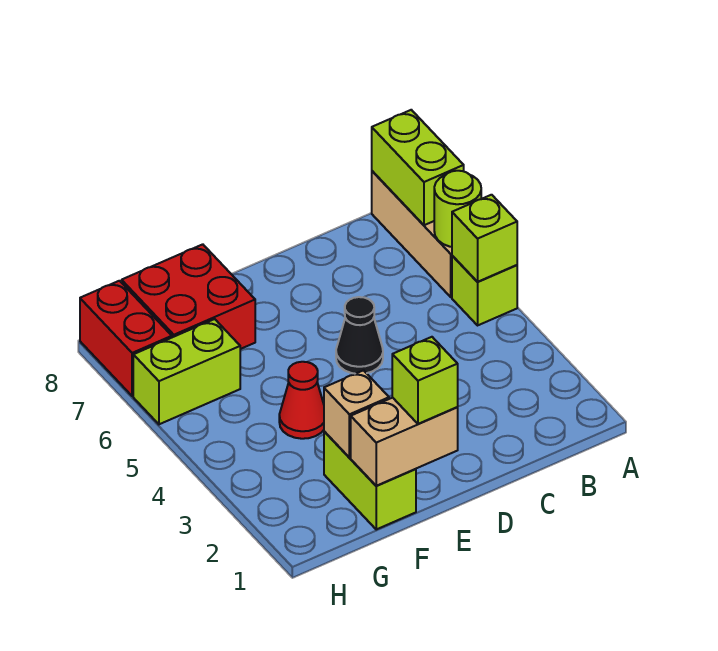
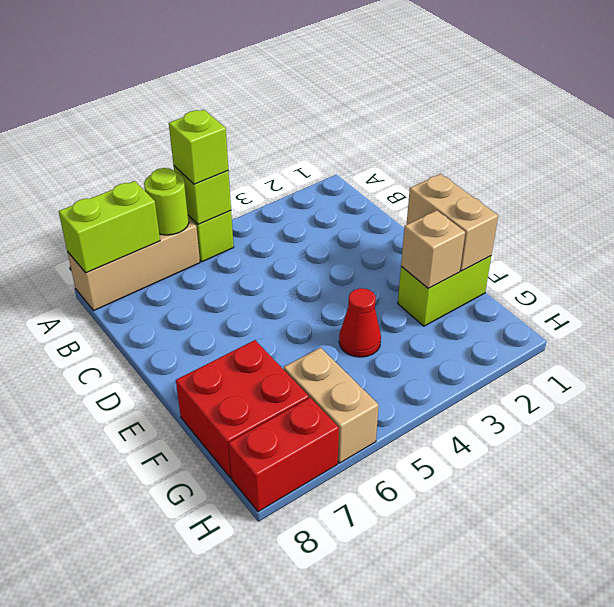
black 1x1 cone [336,297,383,374] -> none
lime 1x1 brick [392,337,458,424] -> lime 1x1 brick moved to [169,110,228,184]
lime 1x2 brick [133,319,240,424] -> tan 1x2 brick [284,348,379,463]

